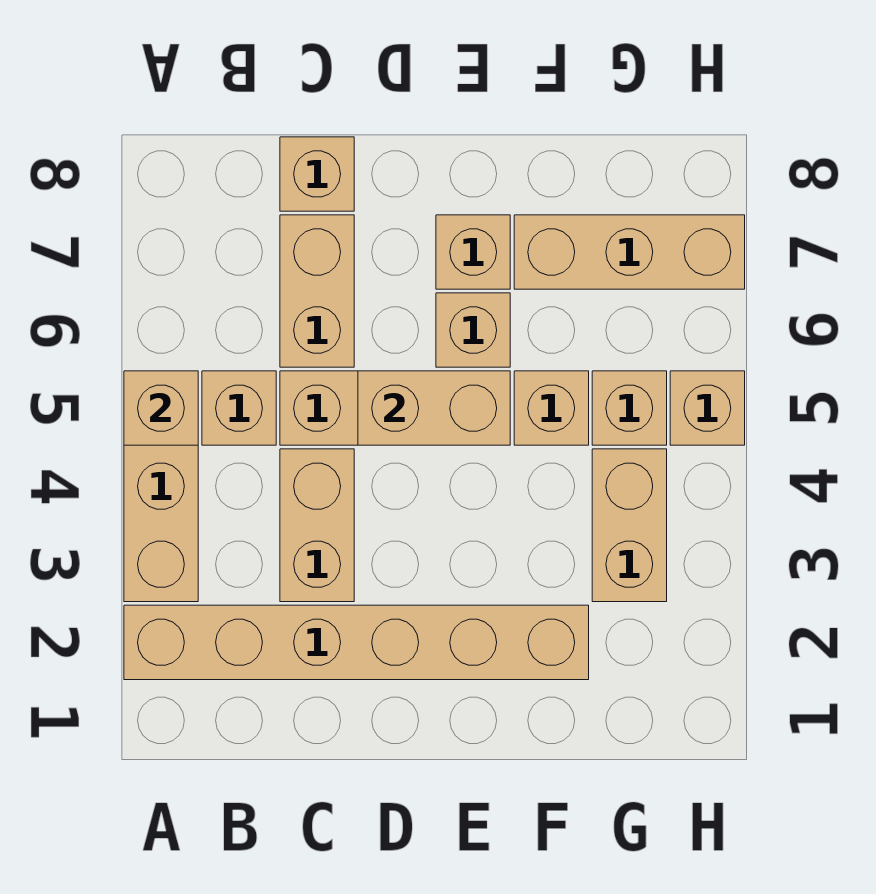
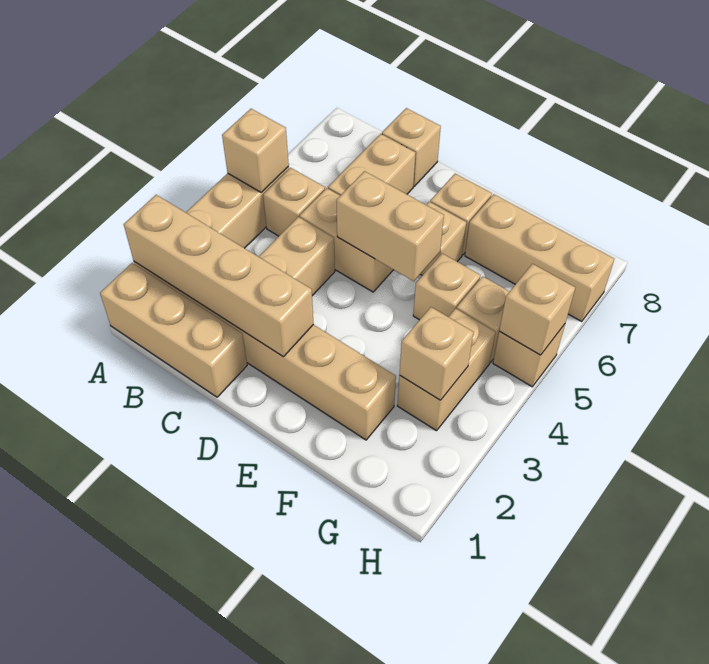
none -> tan 1x3 brick [100,263,247,397]
none -> tan 1x4 brick [124,195,314,357]
none -> tan 1x1 brick [399,307,474,400]
none -> tan 1x1 brick [499,264,575,355]

